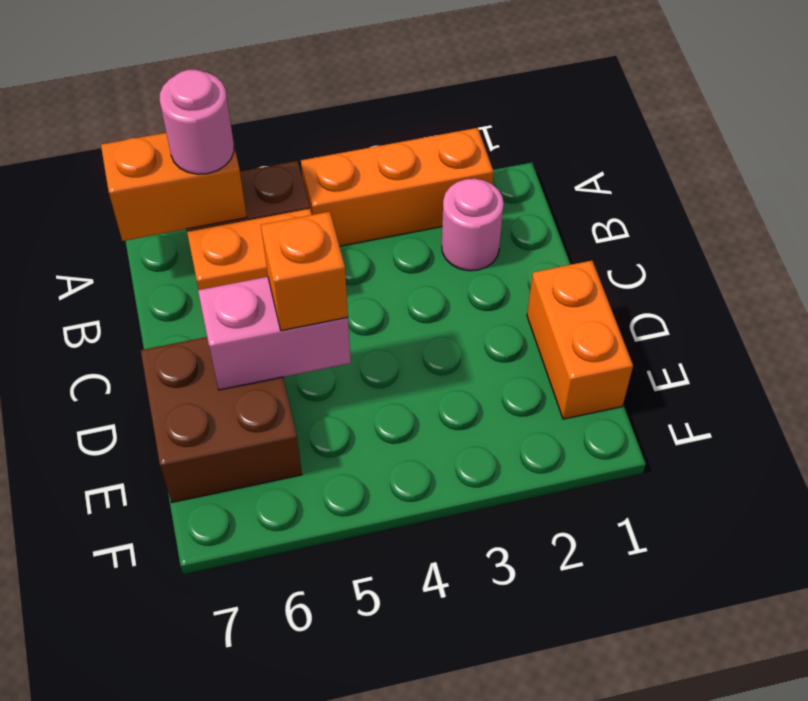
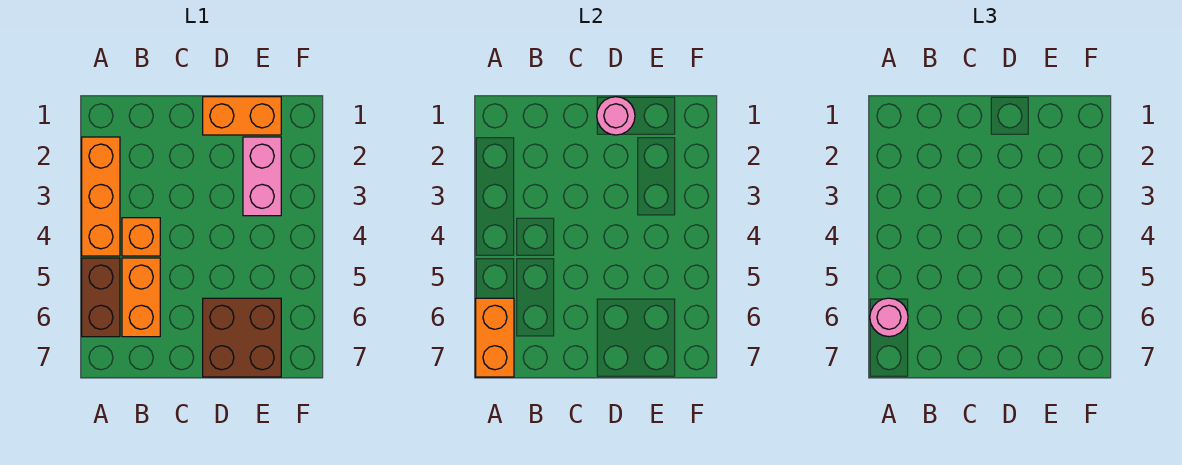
pink 1x1 round brick [442,179,504,271] -> pink 1x1 round brick moved to [597,97,635,135]
pink 1x2 brick [198,277,351,390] -> pink 1x2 brick moved to [243,137,281,216]
orange 1x1 brick [261,212,348,331] -> orange 1x1 brick moved to [122,218,160,256]

